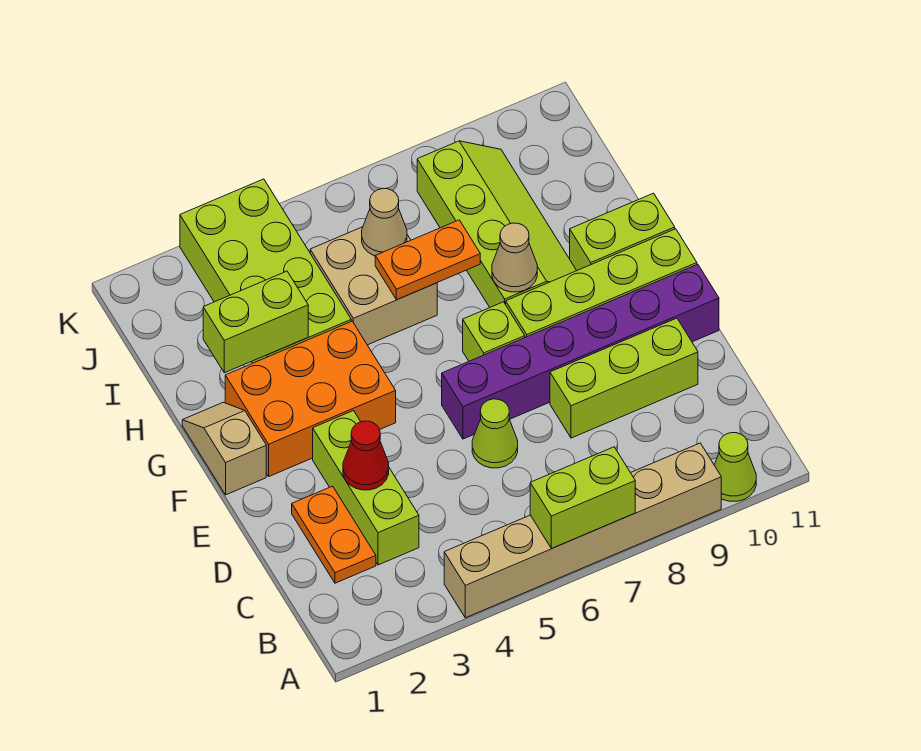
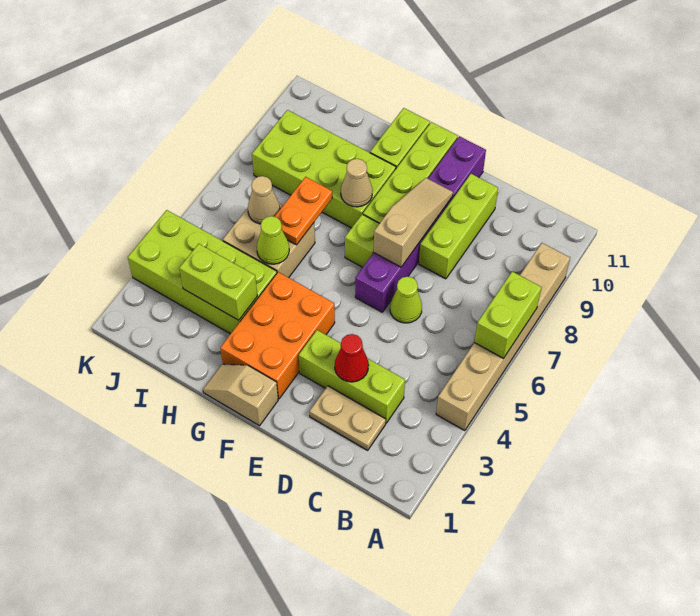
lime 1x1 cone [714,433,756,501] -> lime 1x1 cone moved to [257,216,289,264]
orange 1x2 plate [292,486,376,583] -> tan 1x2 plate [309,386,386,450]
none -> tan 1x3 slope [374,178,453,267]
lime 2x4 slope [417,141,577,307] -> lime 2x4 brick [252,110,396,228]
lime 1x2 brick [203,271,308,373] -> lime 1x2 brick turned to [179,244,257,320]

